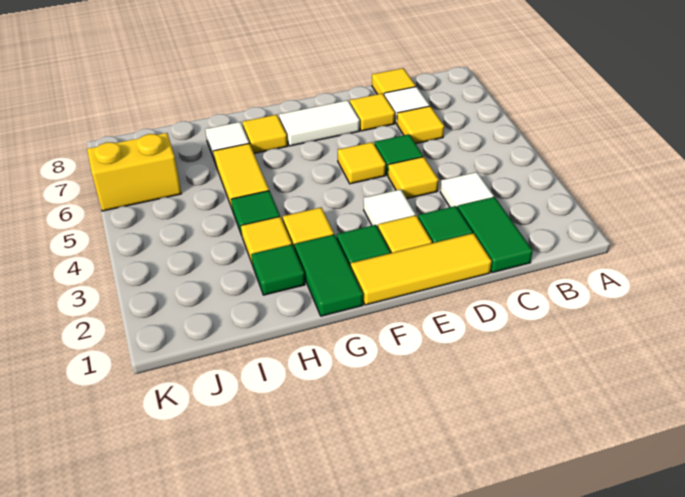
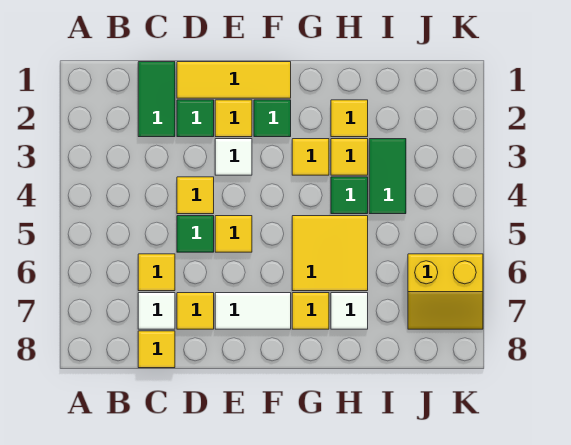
white 1x1 tile [440,172,494,208] -> none
green 1x2 tile [294,235,363,316] -> green 1x2 tile moved to [369,139,406,214]
green 1x1 tile [251,245,305,295] -> yellow 1x1 tile [331,100,368,137]
yellow 1x2 tile [213,143,269,208] -> yellow 2x2 tile [292,216,368,291]

